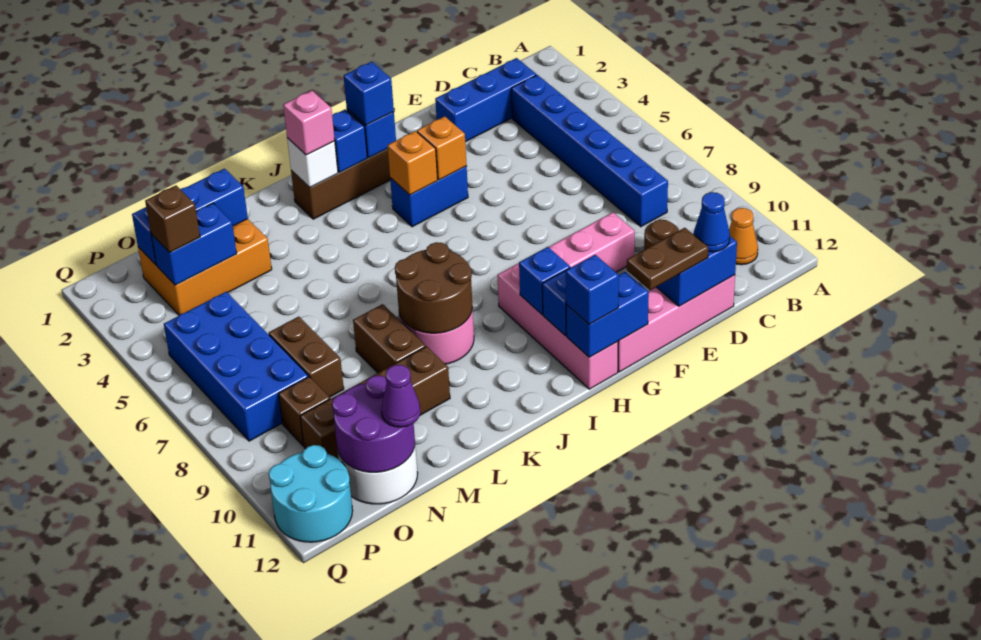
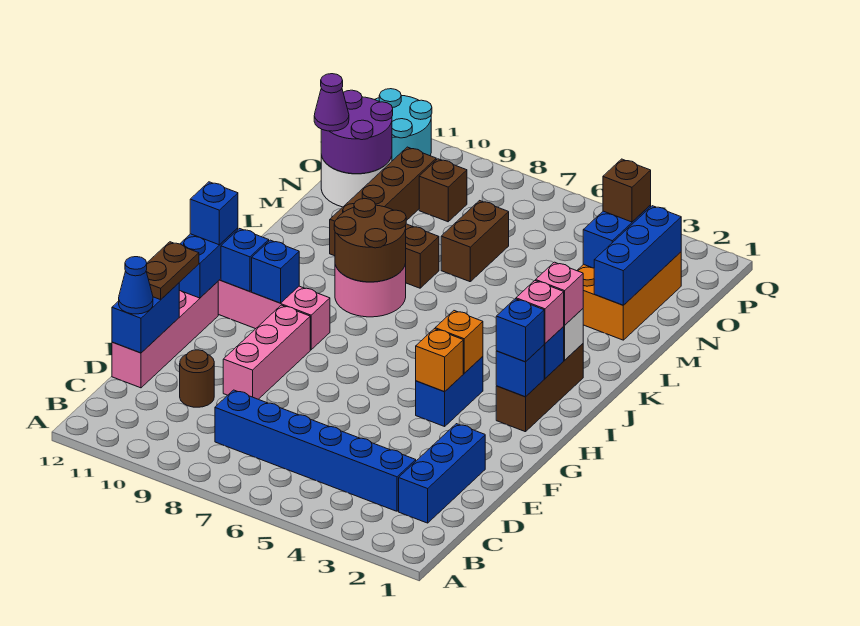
orange 1x1 cone [729,208,758,265] -> none
none -> pink 1x1 brick [516,281,564,343]
brown 1x2 brick [269,317,344,397] -> brown 1x2 brick turned to [441,201,509,282]
blue 2x4 brick [164,292,308,441] -> none

